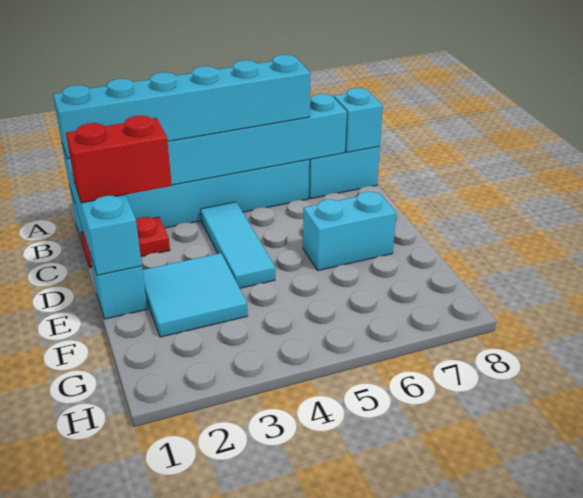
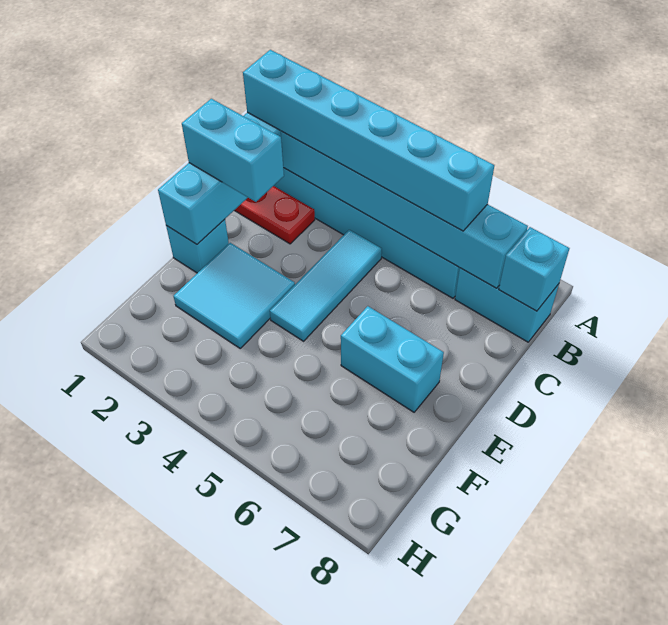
red 1x2 brick [66,115,172,203] -> cyan 1x2 brick [182,99,284,202]

